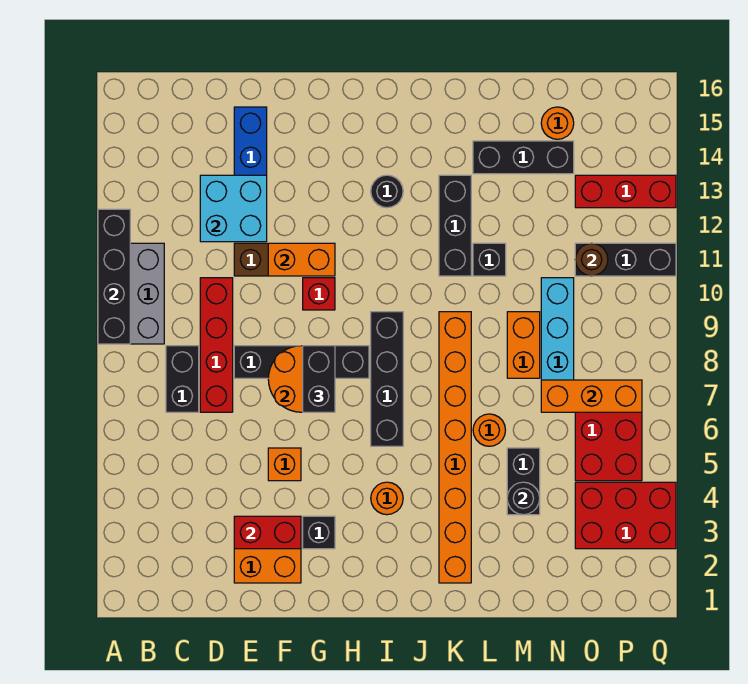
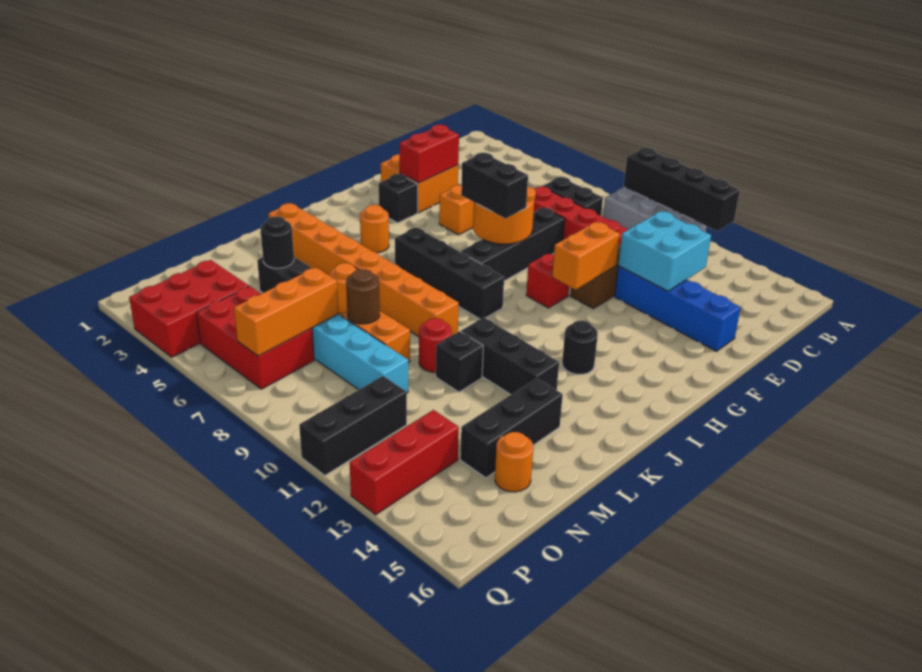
none -> red 1x1 round brick [419,318,452,372]
brown 1x1 round brick [575,243,608,276] -> brown 1x1 round brick moved to [346,269,380,324]

